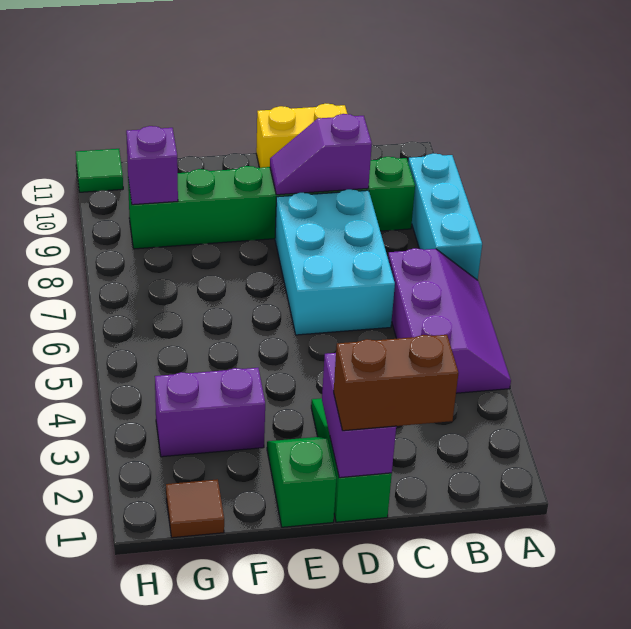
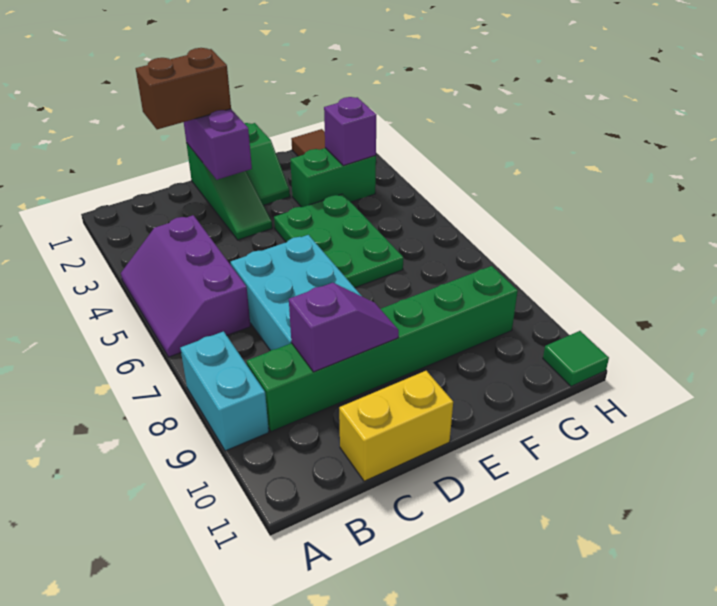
cyan 1x3 brick [408,154,482,280] -> cyan 1x2 brick [180,331,269,451]
none -> green 2x3 plate [274,194,403,288]
purple 1x2 brick [155,368,265,457] -> green 1x2 brick [290,148,376,207]
purple 1x1 brick [126,126,178,205] -> purple 1x1 brick moved to [324,97,376,166]

